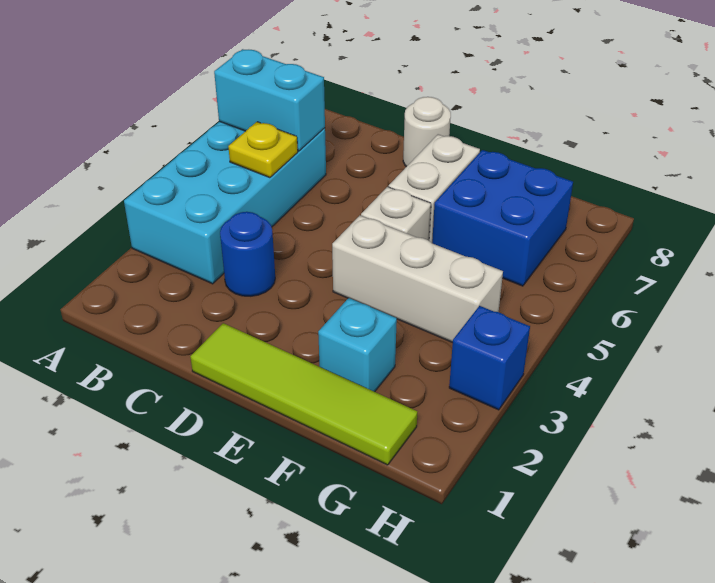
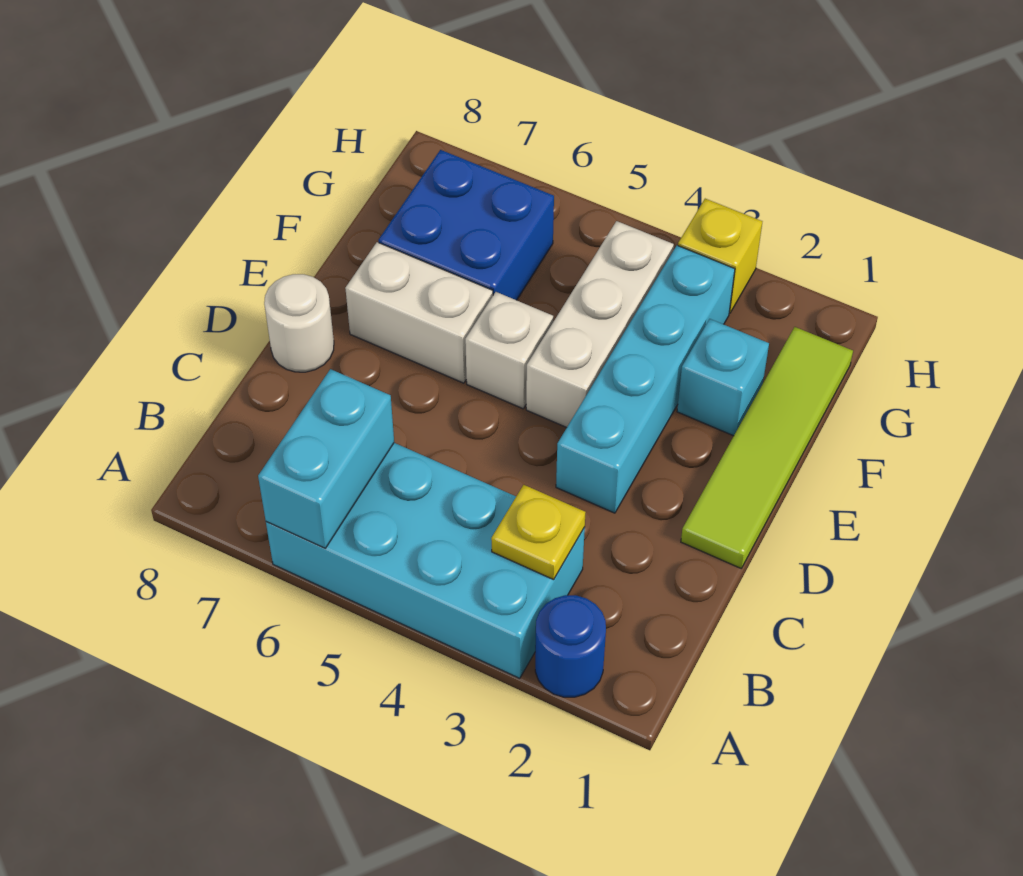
yellow 1x1 plate [228,122,298,178] -> yellow 1x1 plate moved to [491,485,586,580]
blue 1x1 round brick [220,212,275,296] -> blue 1x1 round brick moved to [535,595,606,697]
none -> cyan 1x4 brick [556,246,735,513]
blue 1x1 brick [449,306,530,410] -> yellow 1x1 brick [678,199,762,313]

